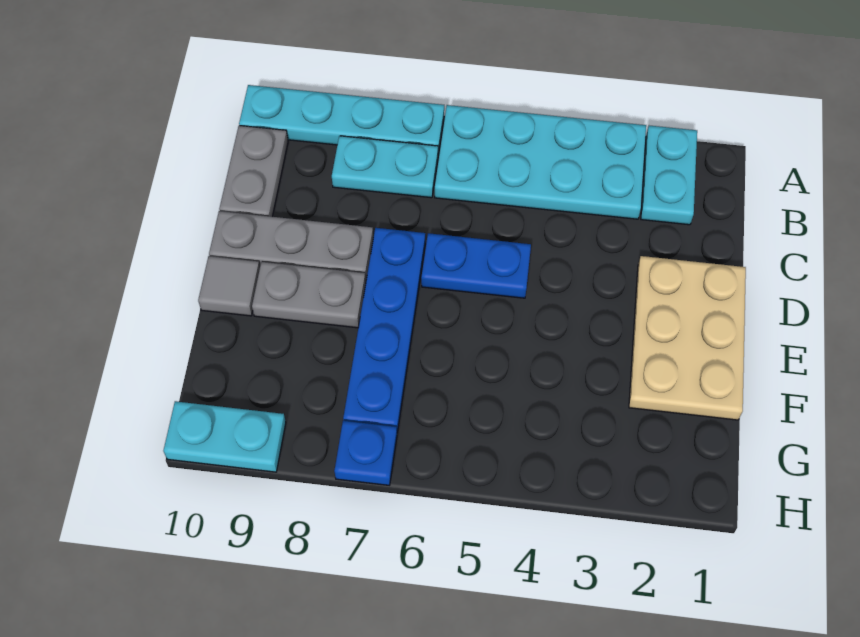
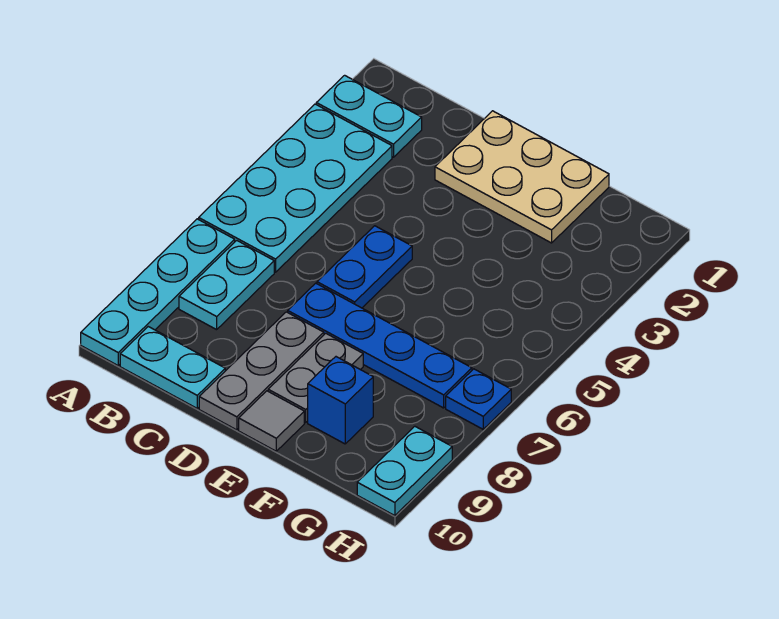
grey 1x2 plate [219,126,288,217] -> cyan 1x2 plate [120,327,225,408]
none -> blue 1x1 brick [308,357,373,444]

